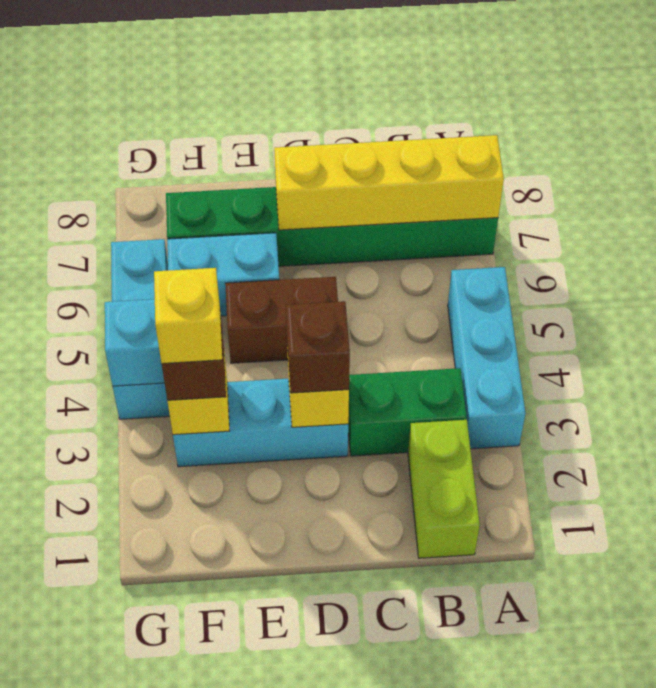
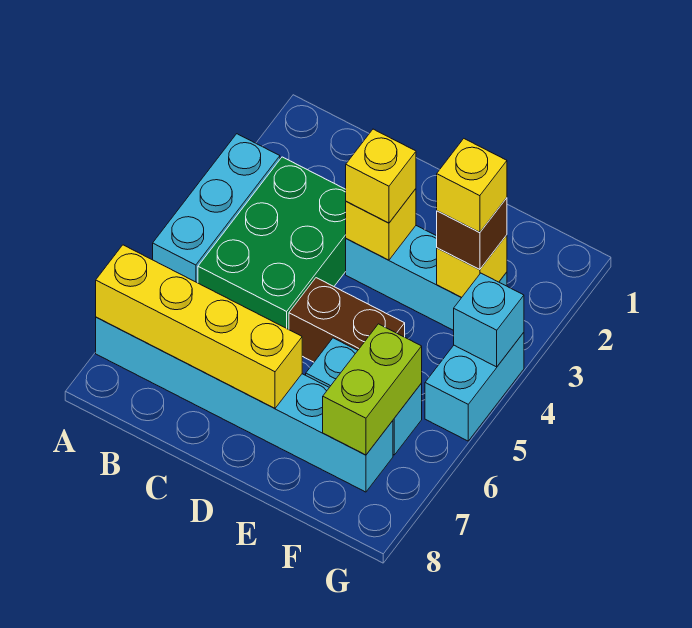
green 1x6 brick [166,187,498,266] -> cyan 1x6 brick [96,317,393,492]
lime 1x2 brick [408,420,480,558] -> lime 1x2 brick moved to [323,324,422,455]
green 1x2 brick [348,368,467,456] -> green 2x3 brick [198,157,346,330]
brown 1x1 brick [286,301,350,393] -> yellow 1x1 brick [346,129,416,223]
cyan 1x3 brick [111,239,170,419] -> cyan 1x2 brick [425,332,524,441]

